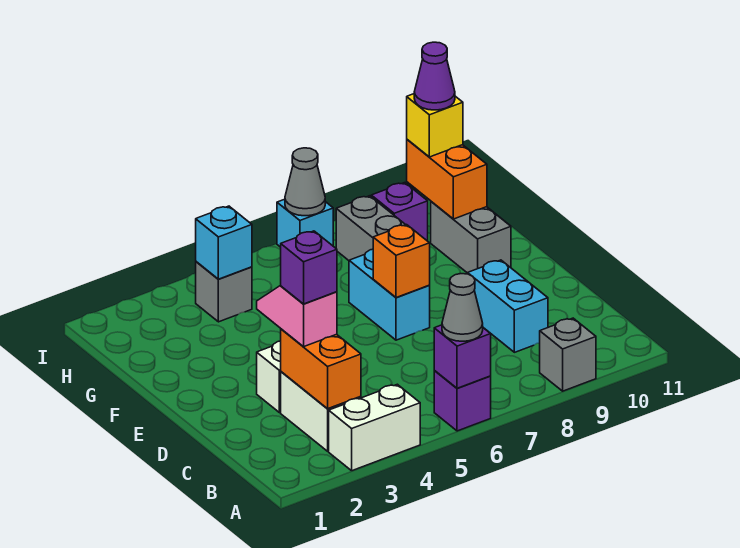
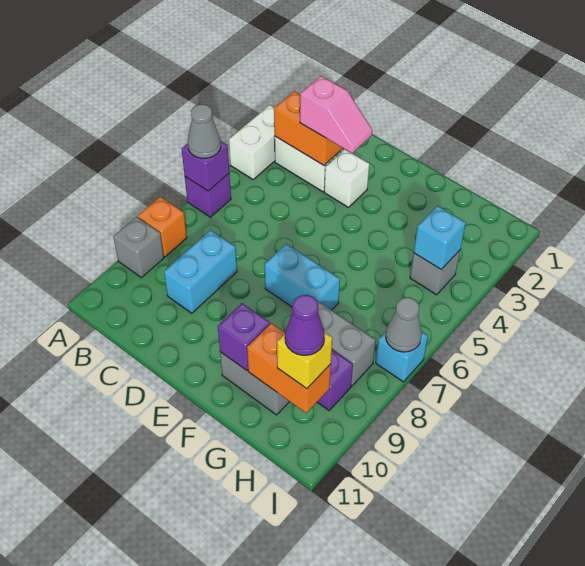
purple 1x1 brick [281,231,337,304] -> purple 1x1 brick moved to [218,303,270,371]
cyan 1x2 brick [468,260,548,352] -> cyan 1x2 brick turned to [164,230,237,313]
orange 1x1 brick [373,225,430,298] -> orange 1x1 brick moved to [138,197,187,257]

